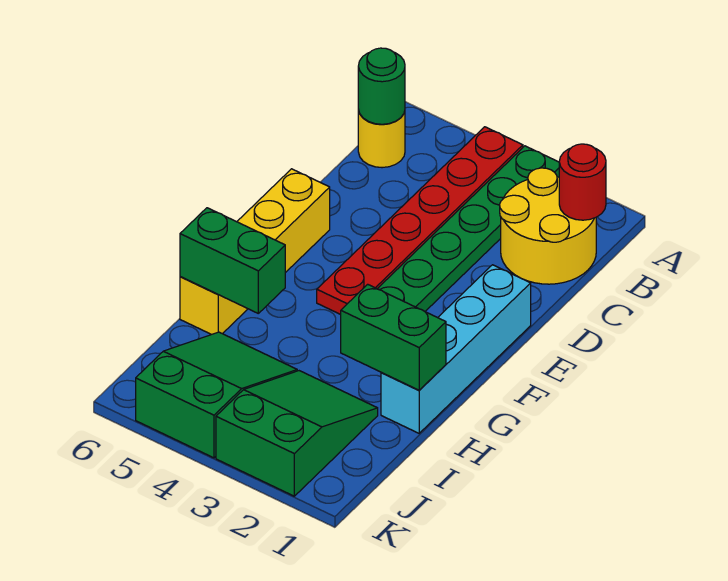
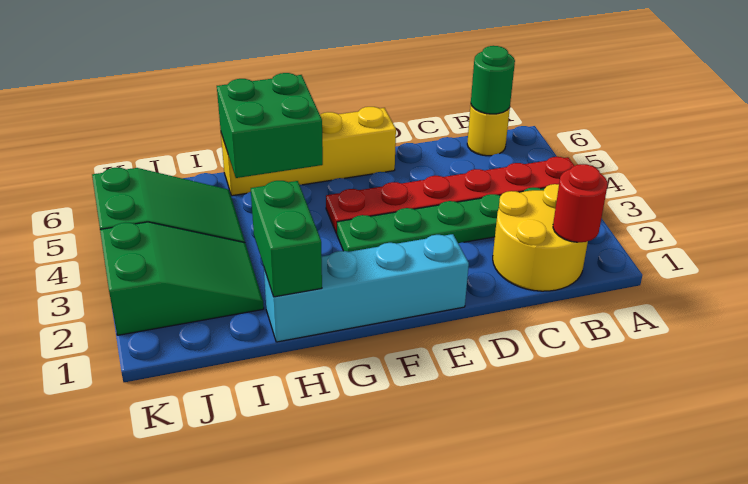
green 1x2 brick [180,208,285,313] -> green 2x2 brick [217,73,323,178]

